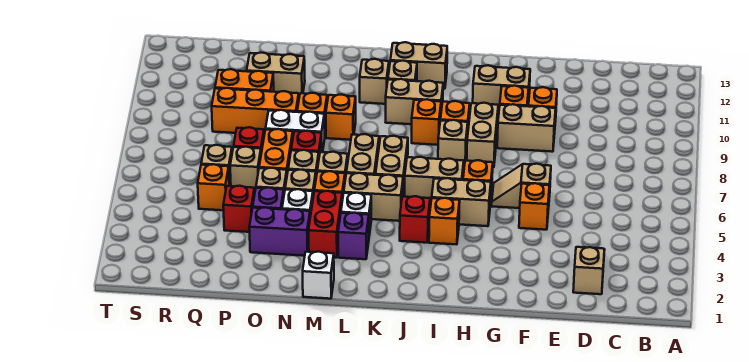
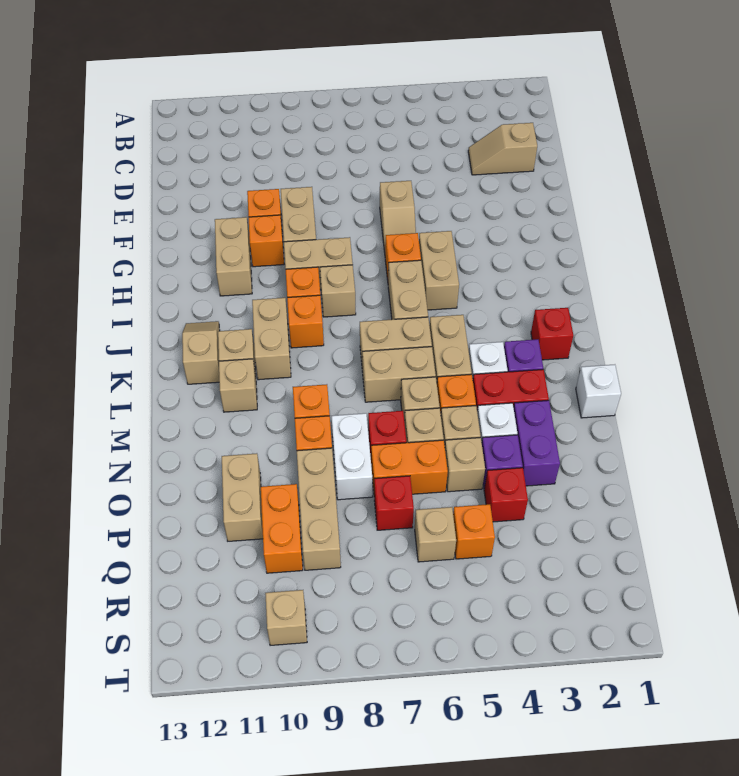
orange 1x1 brick [519,183,549,230] -> none
orange 1x1 brick [429,198,460,244] -> none
red 1x1 brick [400,196,430,243] -> red 1x1 brick moved to [531,308,573,360]
tan 1x2 brick [390,42,447,89] -> tan 1x2 slope [182,321,220,384]
orange 1x3 brick [212,88,299,135] -> tan 1x3 brick [297,448,341,570]
tan 1x1 brick [230,147,261,190] -> tan 1x1 brick moved to [265,590,307,645]

